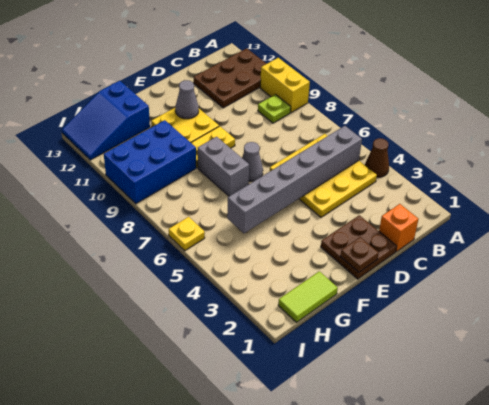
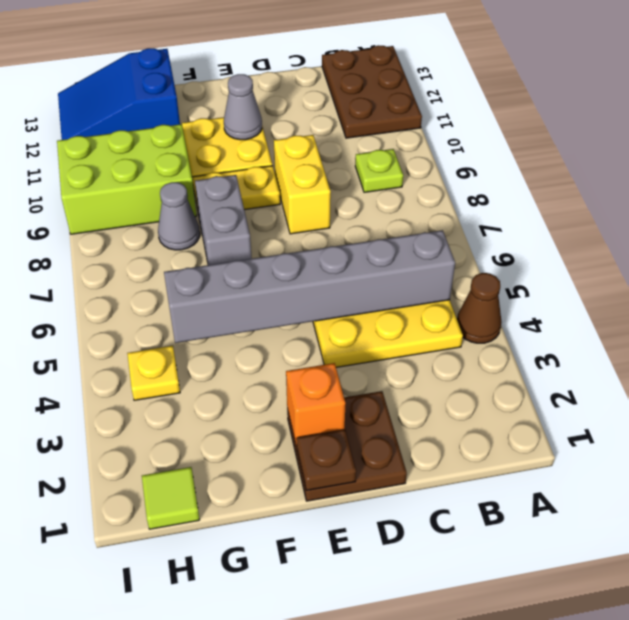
yellow 1x2 brick [260,58,310,113] -> yellow 1x2 brick moved to [274,135,331,234]
brown 2x3 plate [194,48,266,108] -> brown 2x3 plate turned to [322,45,422,138]
orange 1x1 brick [379,204,418,252] -> orange 1x1 brick moved to [286,363,346,446]
grey 1x1 cone [242,142,263,181] -> grey 1x1 cone moved to [158,182,200,250]
lime 1x2 tile [278,271,338,322] -> lime 1x1 tile [142,467,200,529]
blue 2x3 brick [104,120,196,204] -> lime 2x3 brick [57,124,197,234]
yellow 1x1 plate [169,217,205,251] -> yellow 1x1 plate moved to [127,346,180,400]

